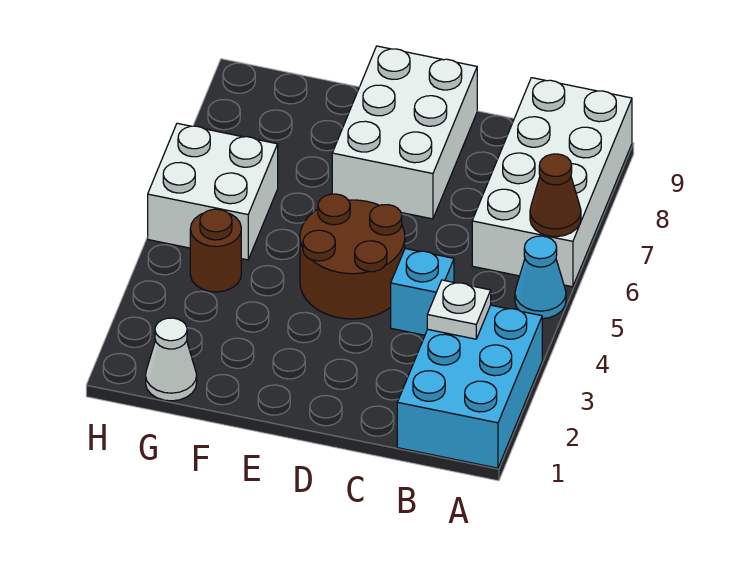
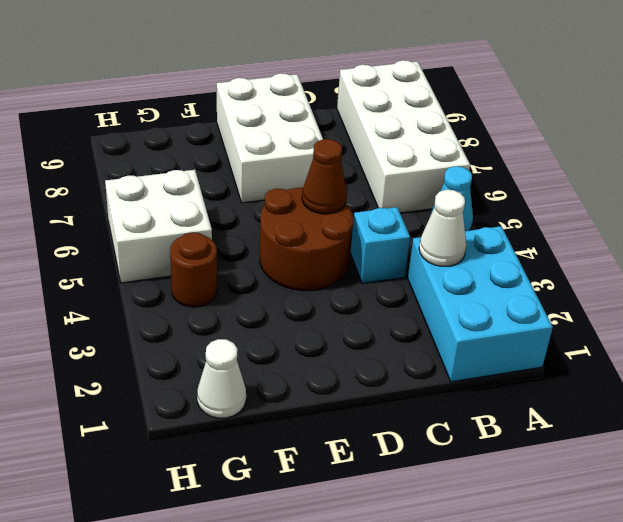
brown 1x1 cone [530,154,581,237] -> brown 1x1 cone moved to [302,139,347,214]
white 1x1 plate [427,280,491,339] -> white 1x1 cone [419,190,466,266]

